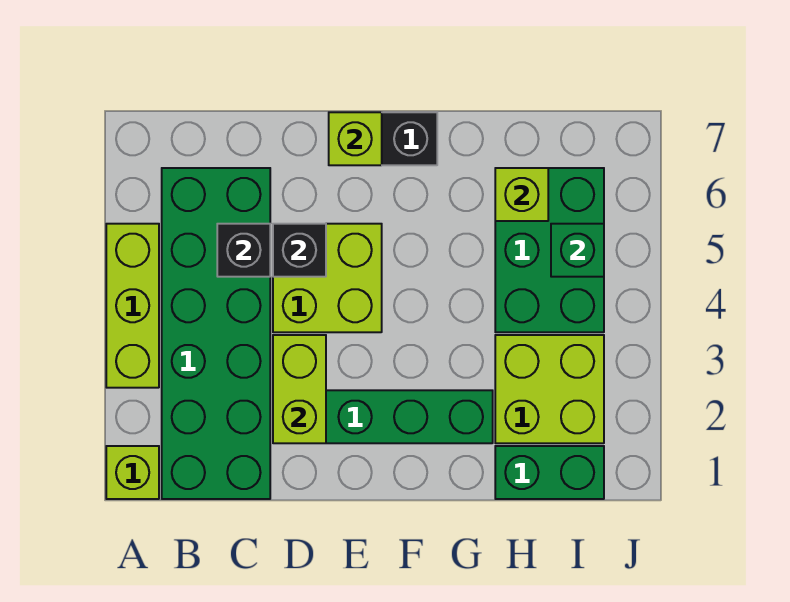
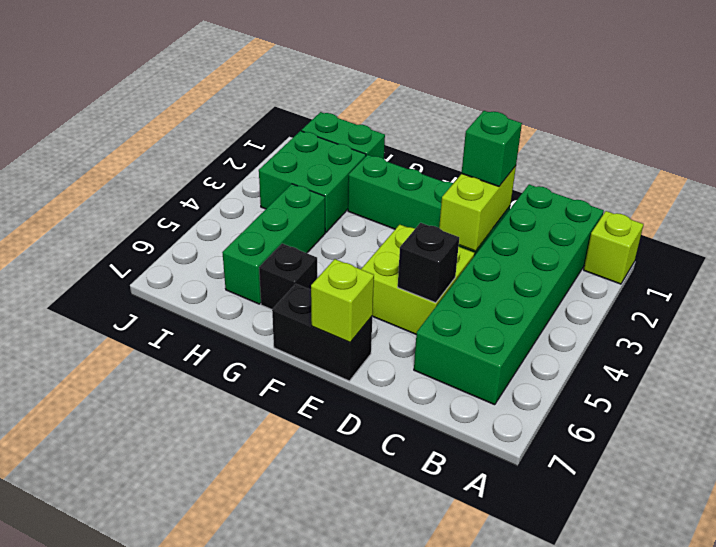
lime 1x3 brick [106,224,159,388] -> none
black 1x1 brick [217,224,270,277] -> black 1x1 brick moved to [259,244,317,309]
lime 2x2 brick [495,335,604,443] -> green 2x2 brick [259,131,366,232]
green 2x3 brick [495,168,604,332] -> green 1x3 brick [222,184,325,304]
lime 1x1 brick [495,168,548,221] -> none
green 1x1 brick [551,224,604,277] -> green 1x1 brick moved to [462,111,522,186]

